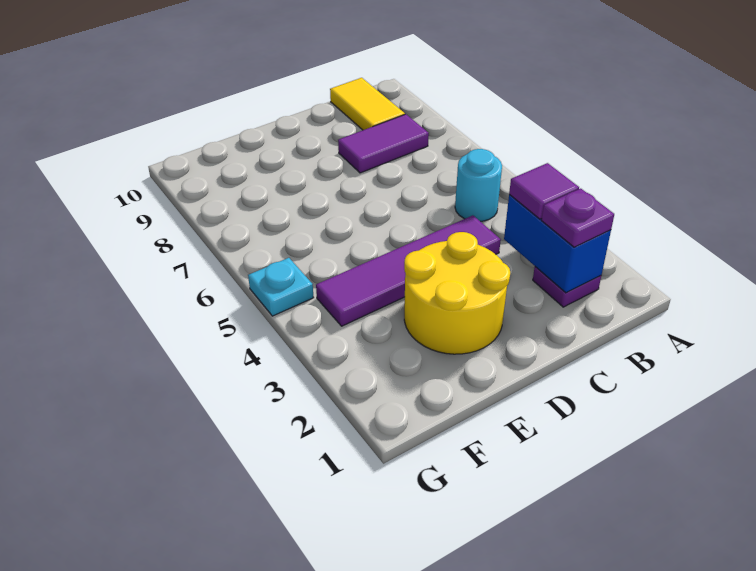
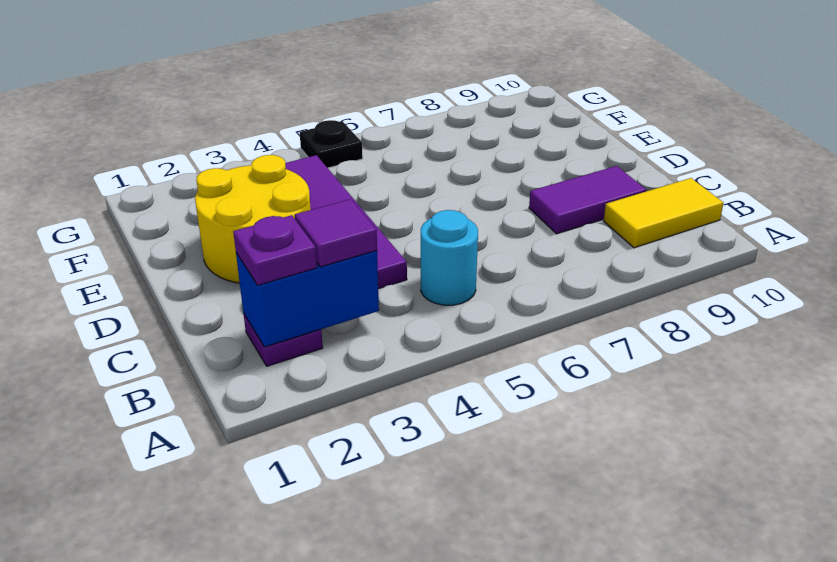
purple 1x2 tile [338,114,429,173] -> purple 1x2 tile turned to [529,166,646,234]
cyan 1x1 plate [248,258,314,316] -> black 1x1 plate [300,120,363,168]

